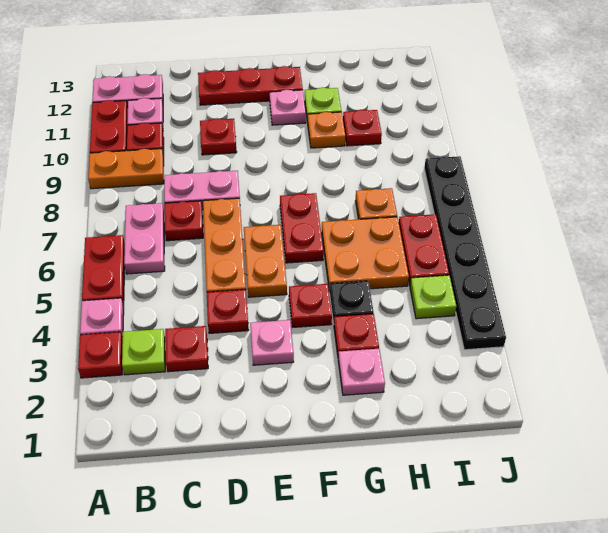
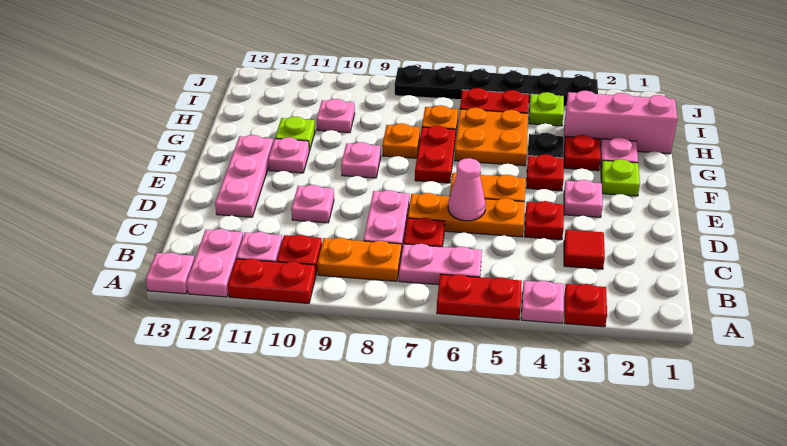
orange 1x2 plate [88,149,164,189] -> orange 1x2 plate turned to [317,238,401,281]
none -> pink 1x1 plate [146,253,195,294]
lime 1x1 plate [122,329,165,375] -> lime 1x1 plate moved to [601,159,640,196]
red 1x1 plate [165,326,208,372] -> red 1x1 tile [564,230,605,269]
none -> pink 1x1 cone [448,158,486,221]
red 1x1 plate [200,118,237,155] -> pink 1x1 plate [291,185,334,223]
red 1x3 plate [198,66,303,105] -> pink 1x3 plate [215,135,273,217]
red 1x2 plate [280,193,324,263] -> red 1x2 plate turned to [415,126,456,183]
none -> pink 1x1 plate [341,142,381,178]
orange 1x1 plate [308,112,345,148] -> orange 1x1 plate moved to [382,123,420,158]
none -> pink 1x3 brick [564,91,678,154]
red 1x1 plate [343,110,382,146] -> pink 1x1 plate [317,99,355,133]

